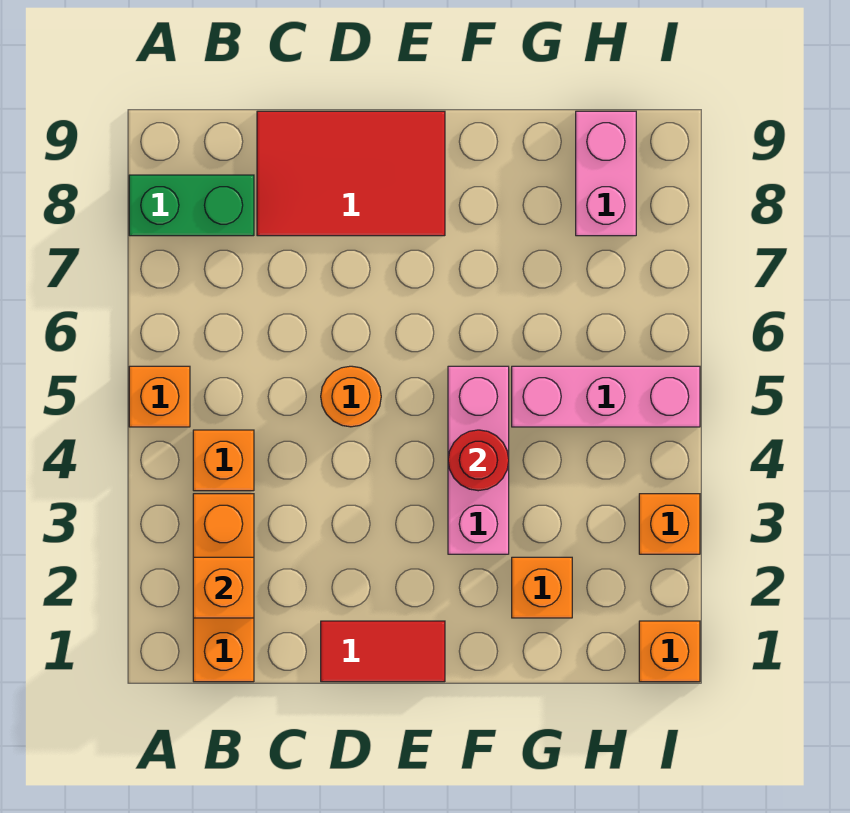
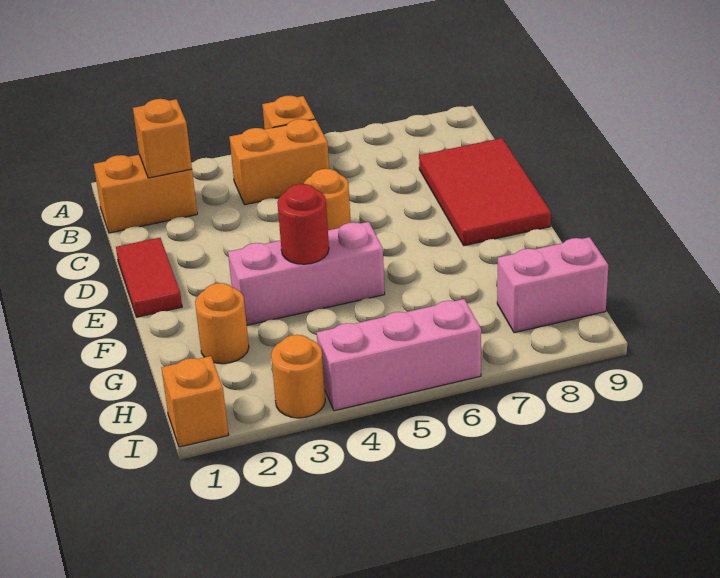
green 1x2 brick [129,175,254,236] -> none
orange 1x3 brick [193,494,254,682] -> orange 1x2 brick [94,155,197,233]
orange 1x1 brick [193,430,254,491] -> orange 1x2 brick [230,119,329,205]
orange 1x1 brick [512,557,572,618] -> orange 1x1 round brick [195,283,249,364]
pink 1x3 brick [512,366,700,427] -> pink 1x3 brick turned to [317,299,481,411]
orange 1x1 brick [639,494,700,554] -> orange 1x1 round brick [271,335,325,418]

